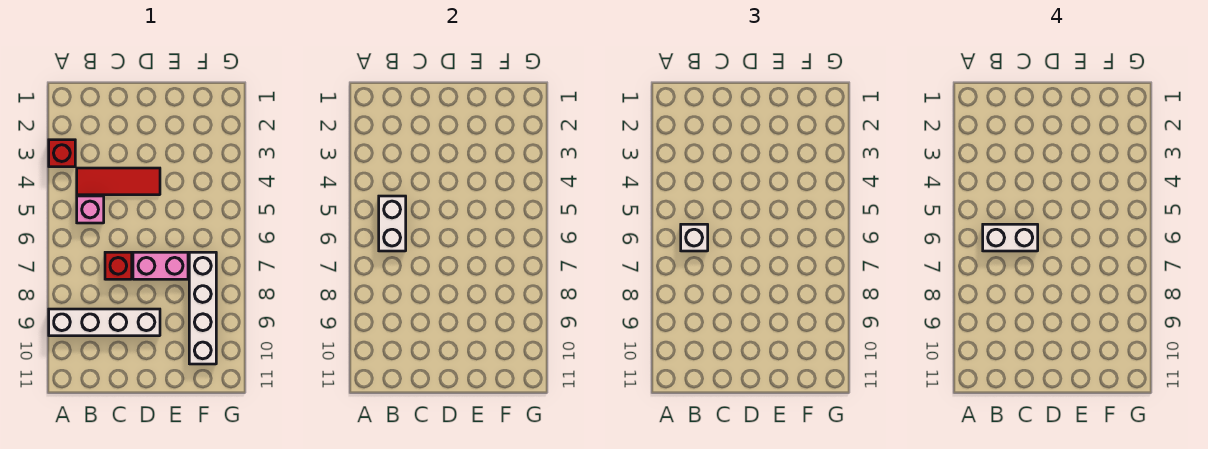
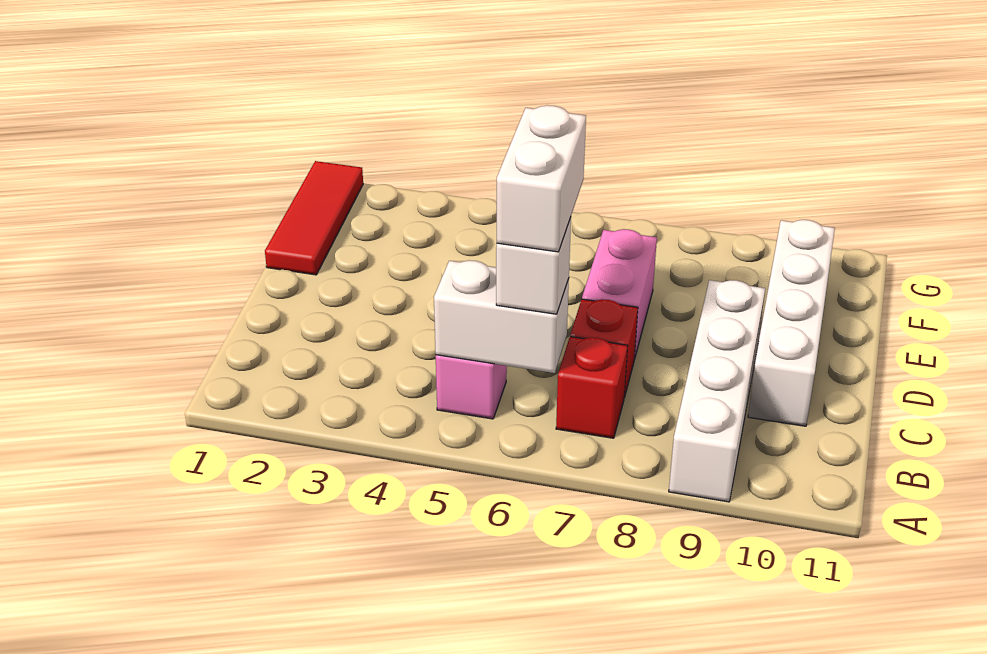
red 1x1 brick [49,140,75,167] -> red 1x1 brick moved to [556,337,628,438]
red 1x3 tile [77,168,160,195] -> red 1x3 tile moved to [265,161,363,275]
white 1x4 brick [189,252,216,364] -> white 1x4 brick turned to [748,220,835,426]

